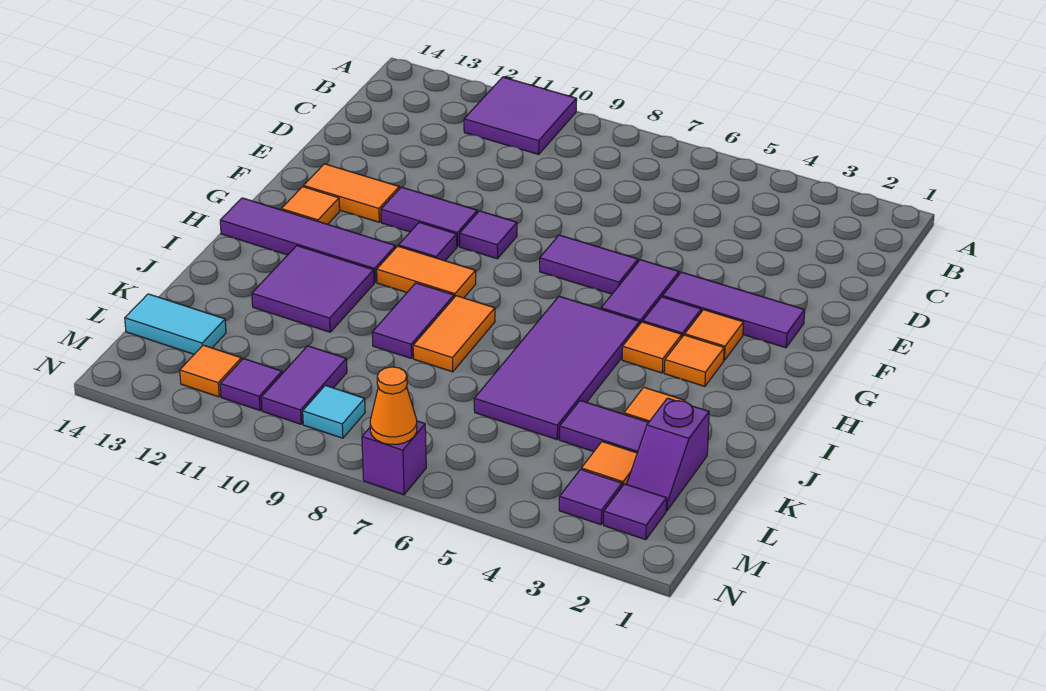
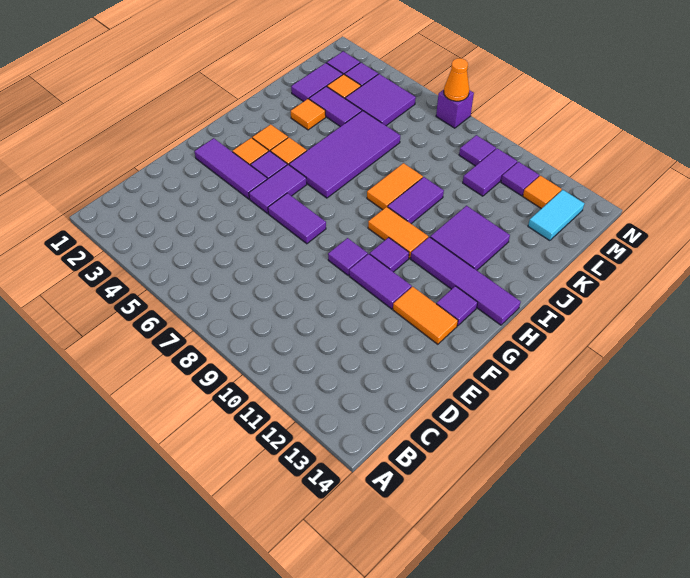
purple 2x2 tile [464,77,577,154] -> purple 2x2 tile moved to [345,74,416,126]
orange 1x1 tile [281,187,340,224] -> purple 1x1 tile [436,286,478,326]
purple 1x2 slope [627,398,709,511] -> purple 1x2 tile [291,63,343,102]
cyan 1x2 tile [125,294,226,354] -> cyan 1x2 tile turned to [528,190,585,241]
cyan 1x1 tile [303,385,365,438] -> purple 1x1 tile [459,135,496,166]

